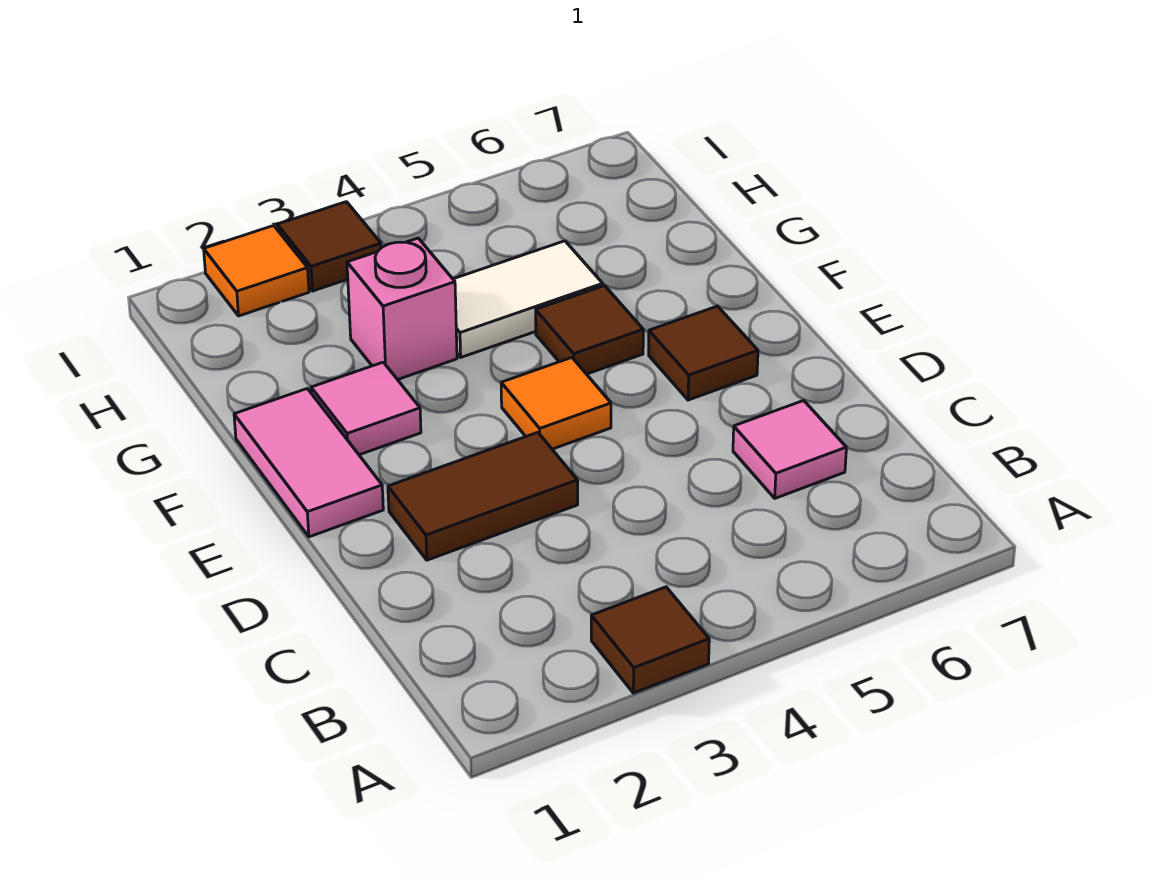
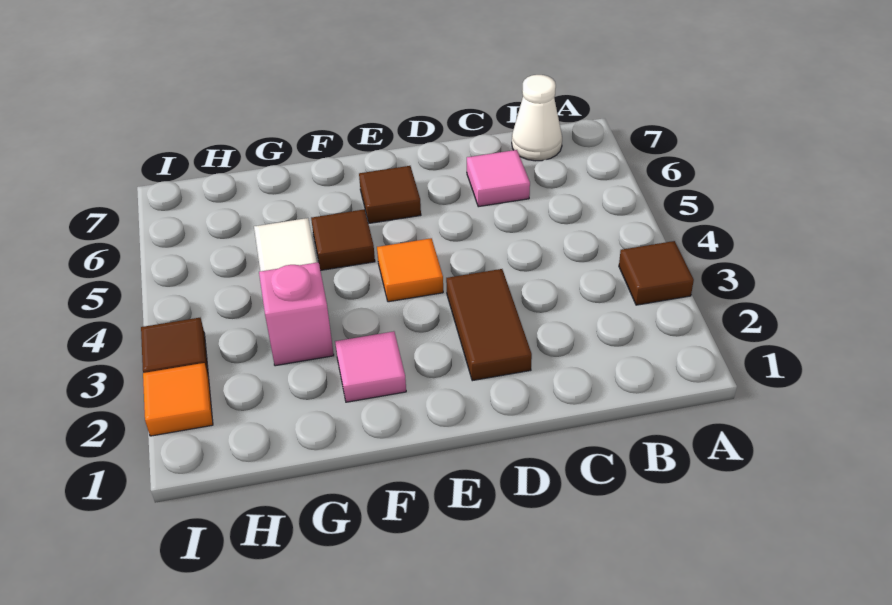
none -> white 1x1 cone [512,75,562,161]
pink 1x2 tile [234,389,383,537] -> none

